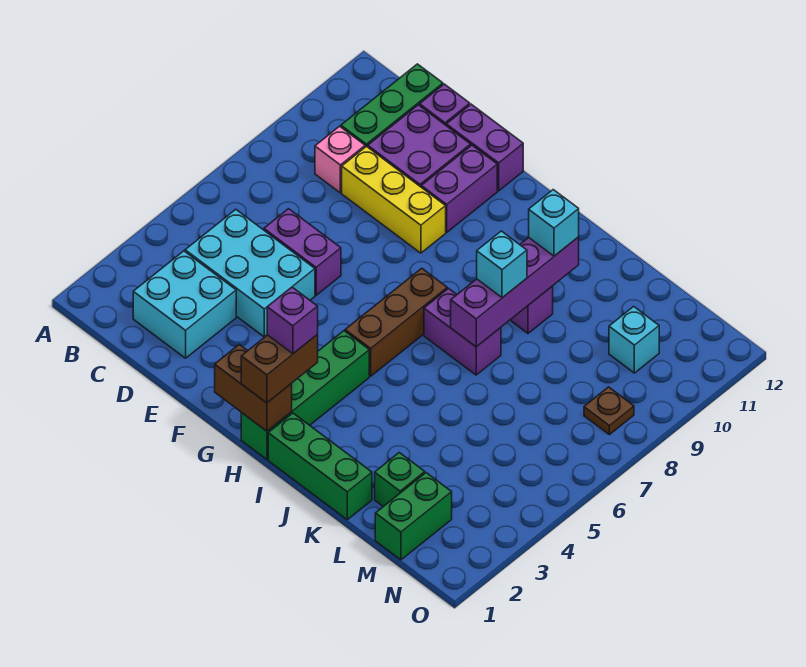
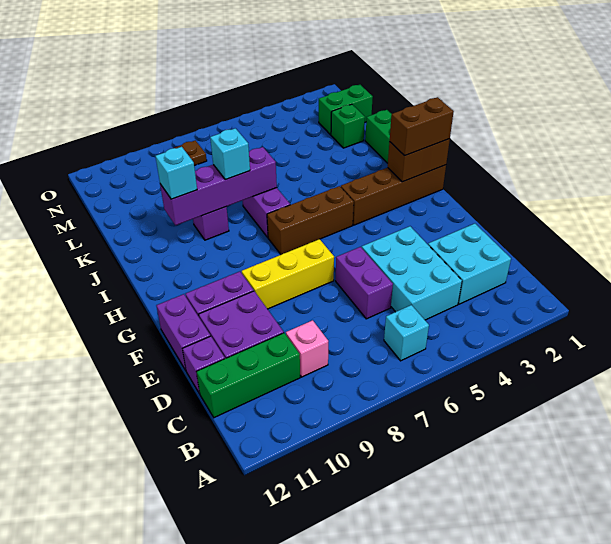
yellow 1x3 brick [342,146,446,253] -> yellow 1x3 brick turned to [242,239,334,309]
brown 1x2 brick [215,344,292,431] -> brown 1x2 brick turned to [388,139,450,182]
green 1x4 brick [241,331,369,459] -> brown 1x4 brick [341,165,446,225]
purple 1x1 brick [267,287,318,354] -> none
cyan 1x1 brick [609,306,659,373] -> cyan 1x1 brick moved to [384,305,429,361]

